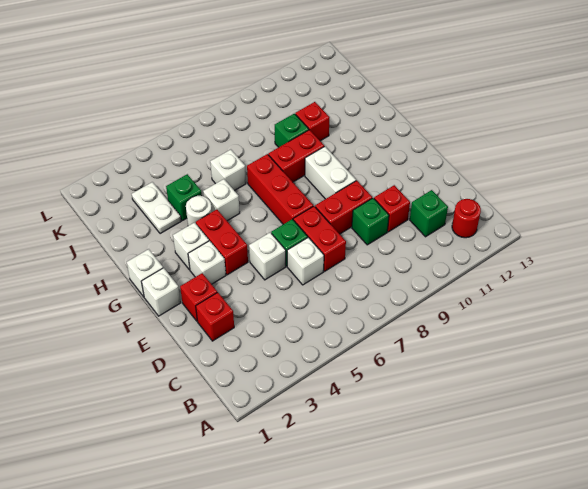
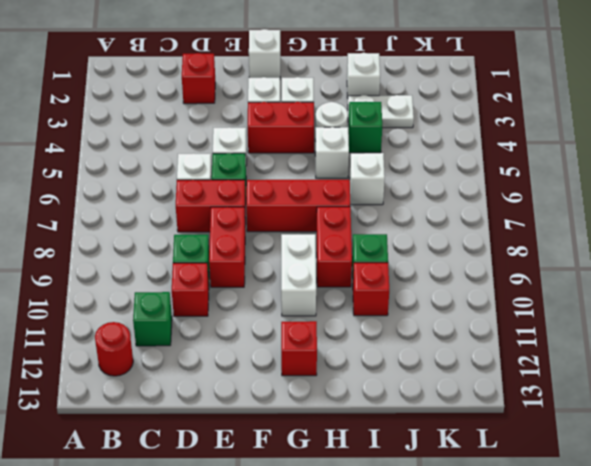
red 1x1 brick [180,273,217,321] -> red 1x1 brick moved to [281,321,317,376]
white 1x2 brick [305,146,356,199] -> white 1x2 brick turned to [281,234,316,316]
white 1x1 brick [127,249,163,297] -> white 1x1 brick moved to [347,53,380,98]

